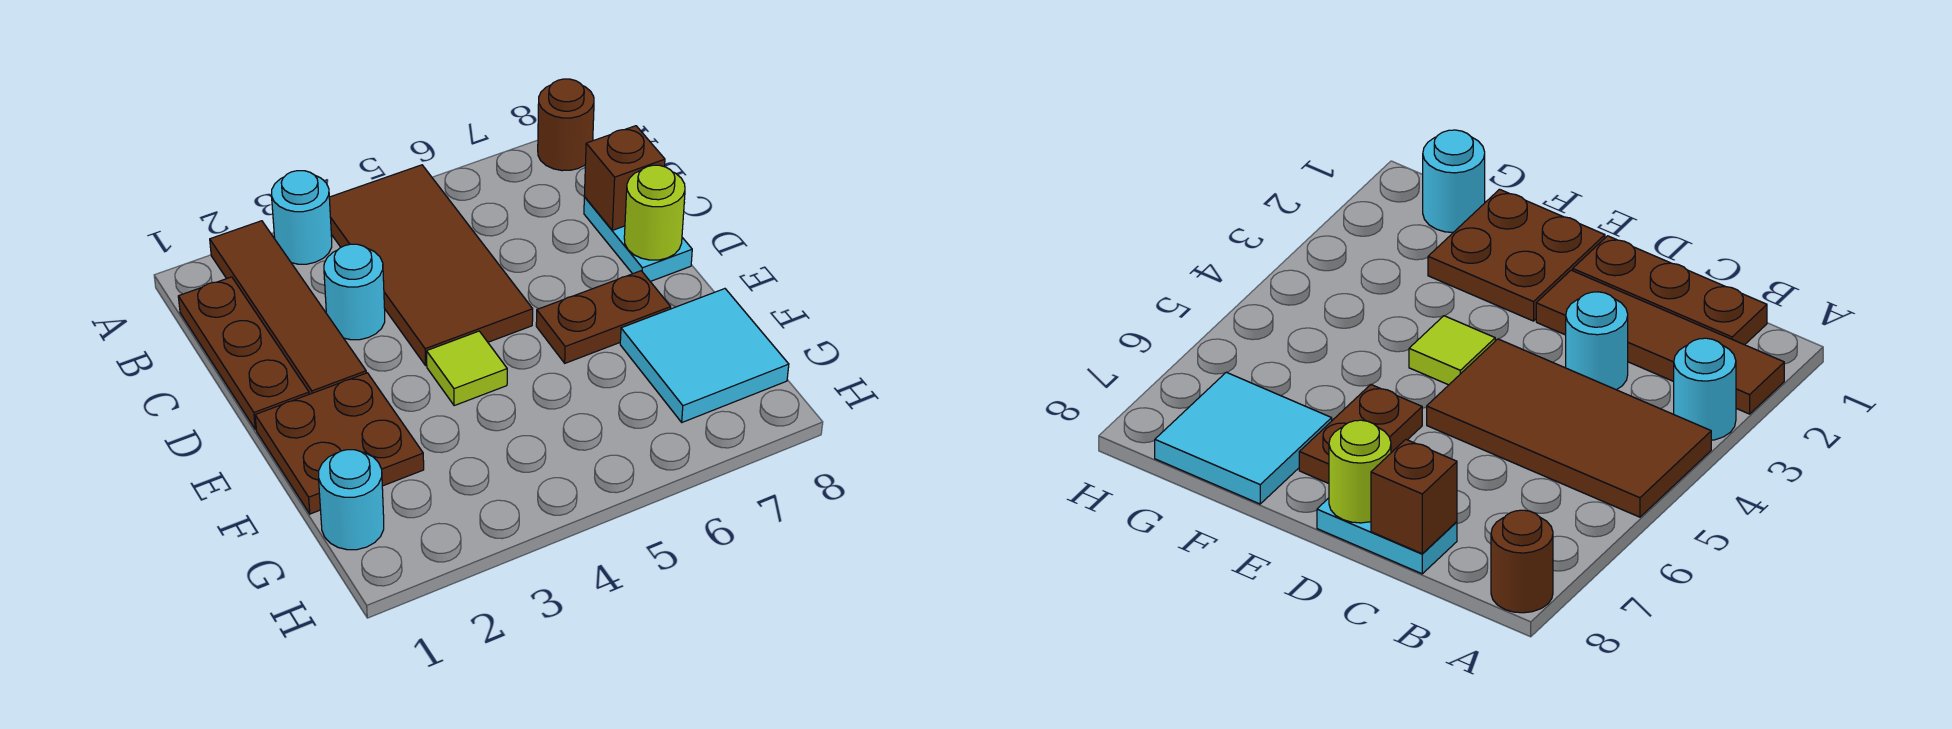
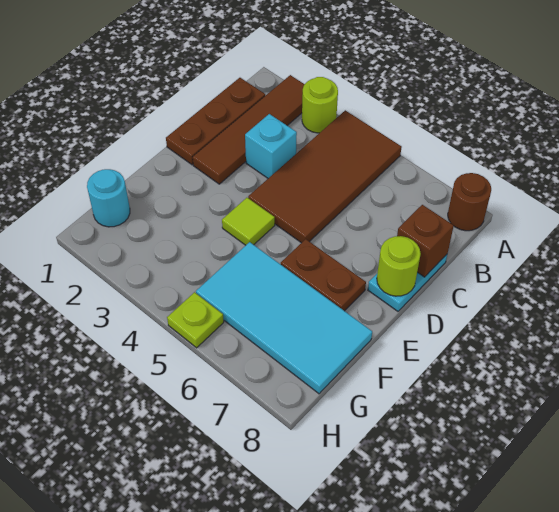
cyan 1x1 round brick [271,171,332,264] -> lime 1x1 round brick [302,77,338,133]
cyan 1x1 round brick [324,244,385,340] -> cyan 1x1 brick [245,114,297,178]
brown 2x2 plate [255,373,424,514] -> none
cyan 2x2 tile [620,289,789,422] -> cyan 2x4 tile [196,242,372,394]
none -> lime 1x1 plate [167,292,224,348]

